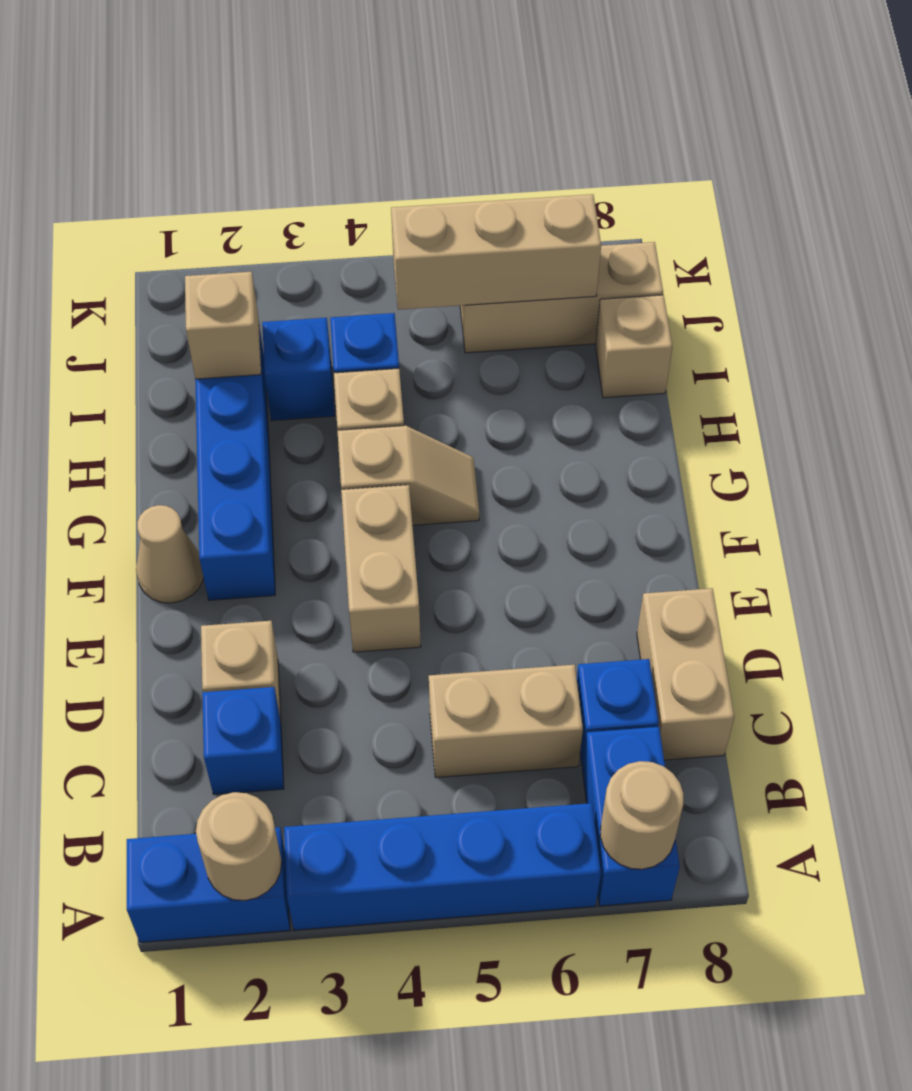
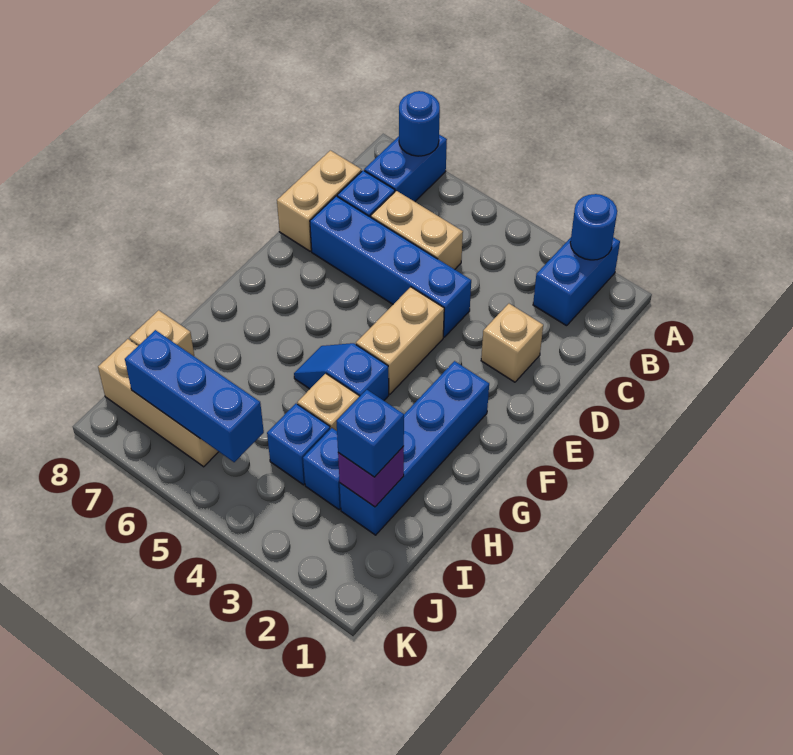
blue 1x2 brick [127,827,290,942] -> blue 1x2 brick turned to [533,237,620,326]
tan 1x1 round brick [196,792,282,900] -> blue 1x1 round brick [570,194,617,260]
blue 1x4 brick [284,803,601,930] -> blue 1x4 brick moved to [310,196,471,337]
tan 1x1 round brick [600,761,683,869] -> blue 1x1 round brick [399,91,440,156]
blue 1x1 brick [202,687,284,795] -> blue 1x1 brick moved to [336,390,404,477]
tan 1x1 cone [136,505,204,603] -> none
tan 1x2 slope [337,426,479,525] -> blue 1x2 slope [294,343,389,401]
tan 1x1 brick [185,272,261,379] -> purple 1x1 brick [338,446,404,507]
tan 1x3 brick [391,194,601,310] -> blue 1x3 brick [125,330,264,462]

